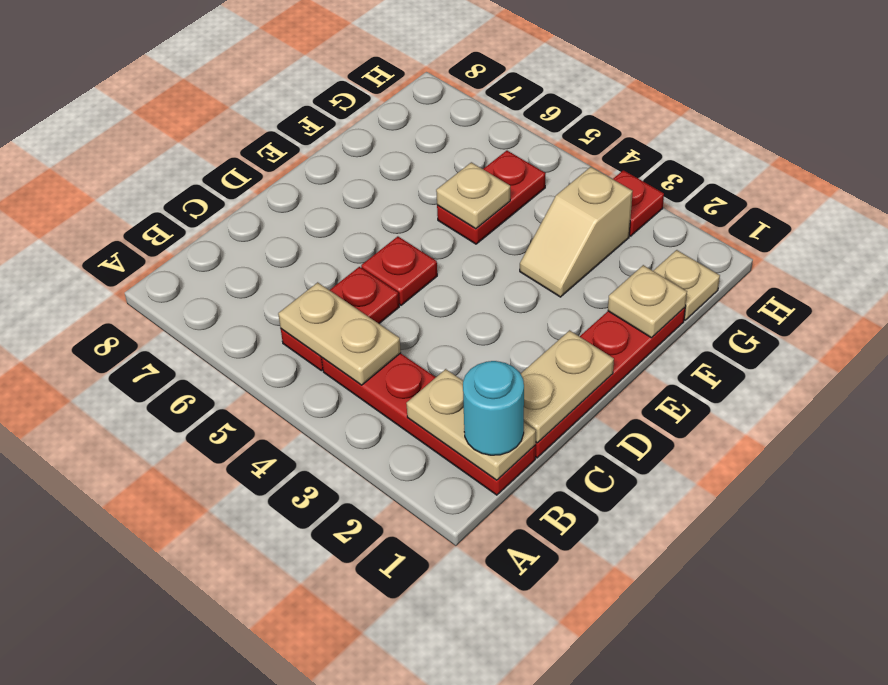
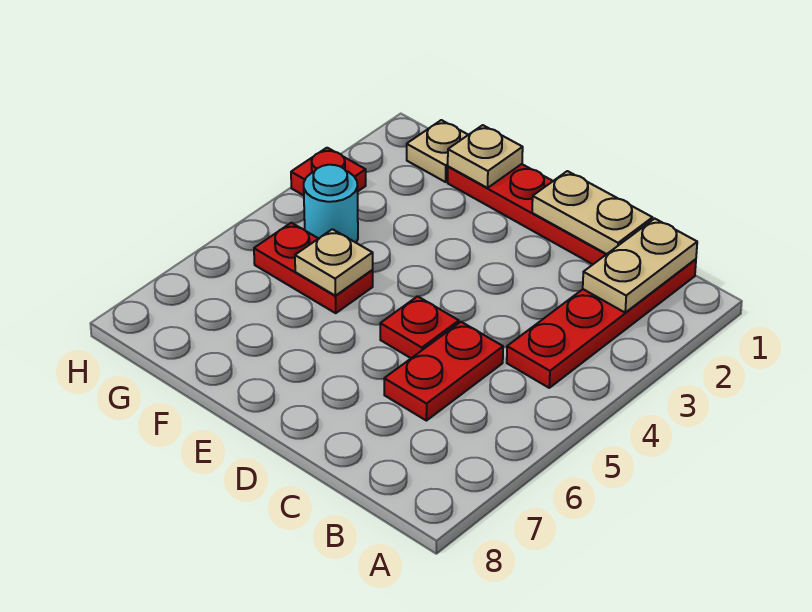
cyan 1x1 round brick [463,361,524,455] -> cyan 1x1 round brick moved to [304,165,358,243]
tan 1x2 plate [278,282,401,385] -> none
red 1x2 plate [281,267,399,371] -> red 1x2 plate turned to [384,322,503,421]
tan 1x2 slope [520,167,633,297] -> none

